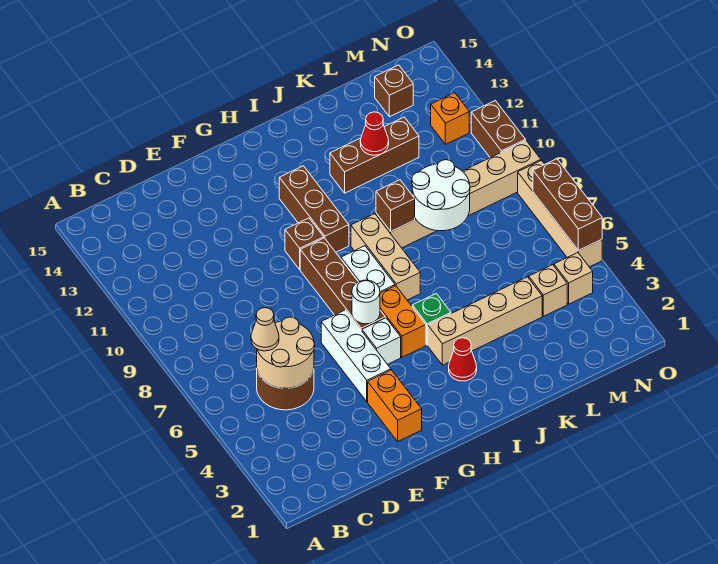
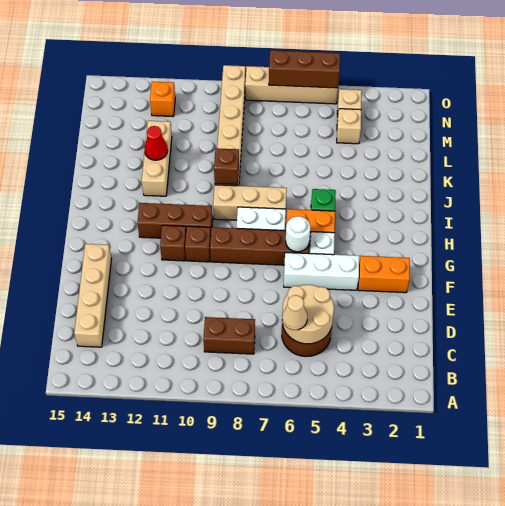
red 1x1 cone [449,338,477,381] -> none
tan 1x4 brick [428,277,542,365] -> tan 1x4 brick moved to [74,244,112,347]
brown 1x3 brick [330,117,419,193] -> tan 1x3 brick [142,121,172,196]
white 2x2 round brick [412,160,470,231] -> none
brown 1x1 brick [375,65,413,117] -> brown 1x1 brick moved to [160,225,186,261]
brown 1x2 brick [471,101,526,158] -> brown 1x2 brick moved to [203,317,255,354]

